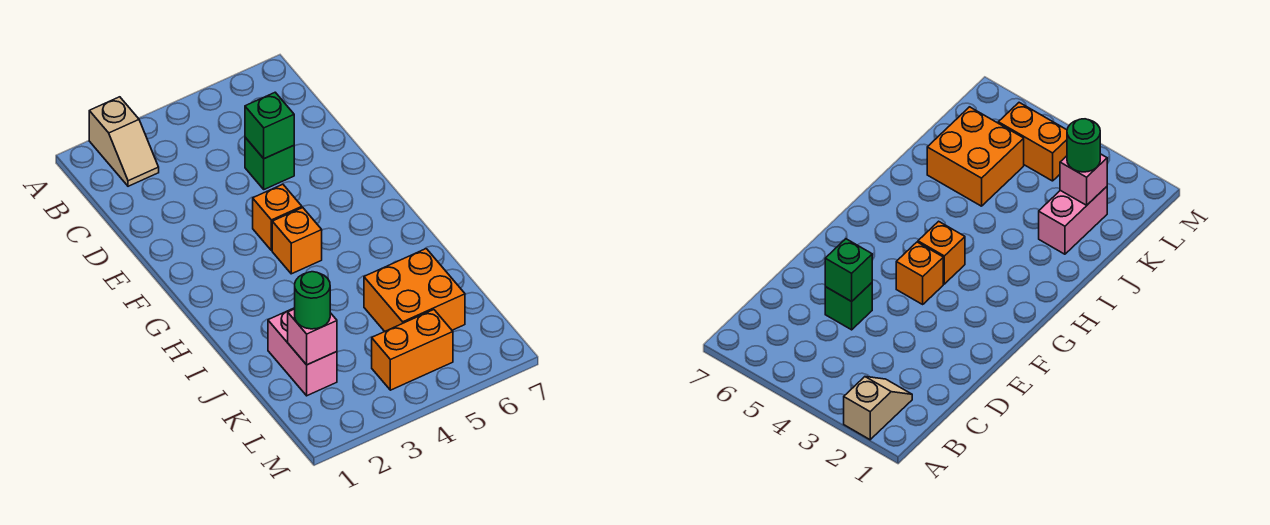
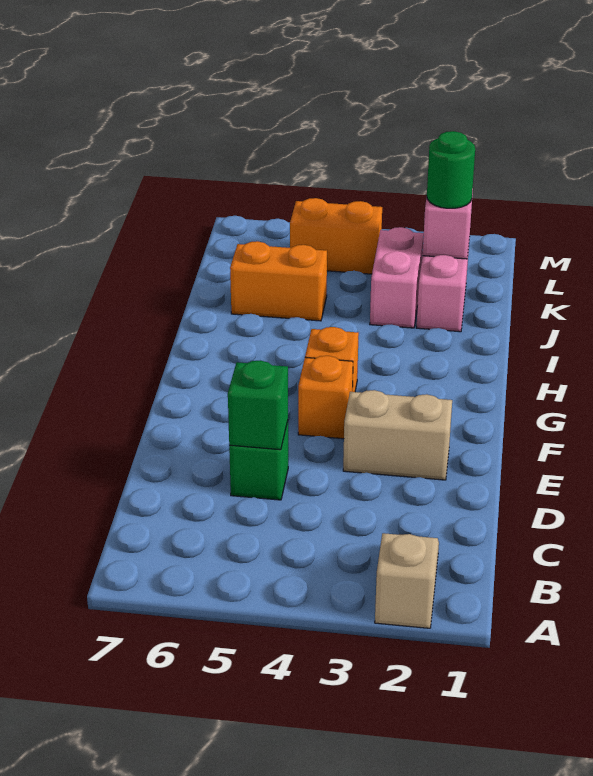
none -> tan 1x2 brick [343,390,452,480]
none -> pink 1x2 brick [370,227,424,328]
orange 2x2 brick [364,249,465,331] -> orange 1x2 brick [230,241,327,321]

